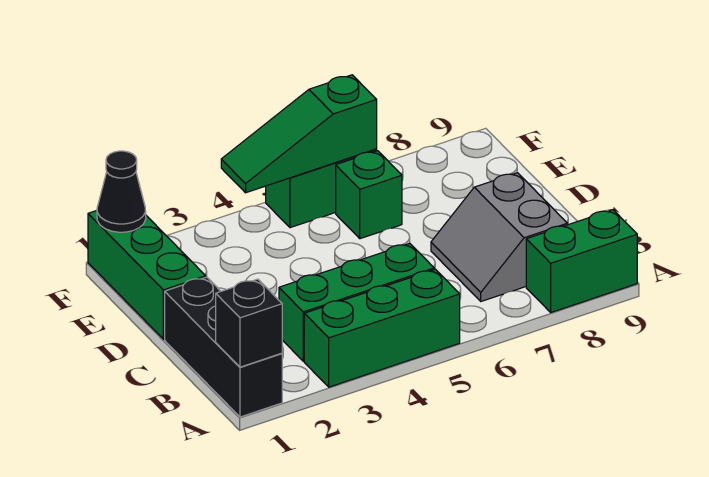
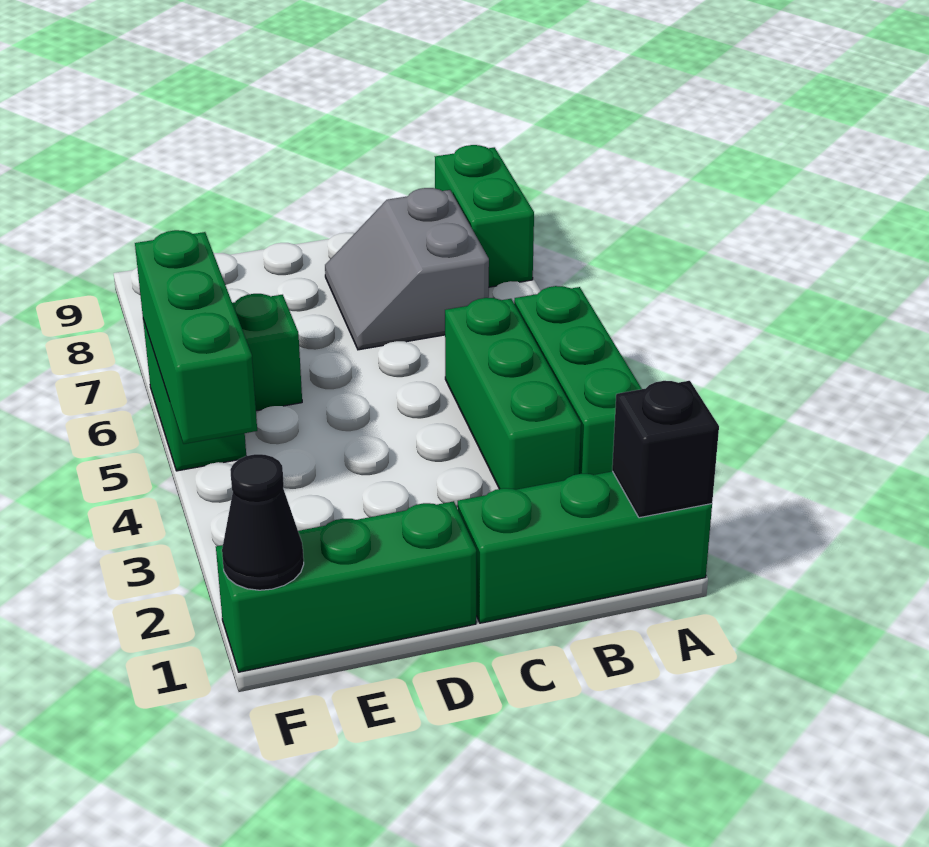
black 1x3 brick [165,277,282,417] -> green 1x3 brick [458,471,712,623]
grey 2x2 slope [431,173,567,301] -> grey 2x2 slope turned to [325,188,489,350]
green 1x3 slope [221,75,377,193] -> green 1x3 brick [135,230,257,444]

